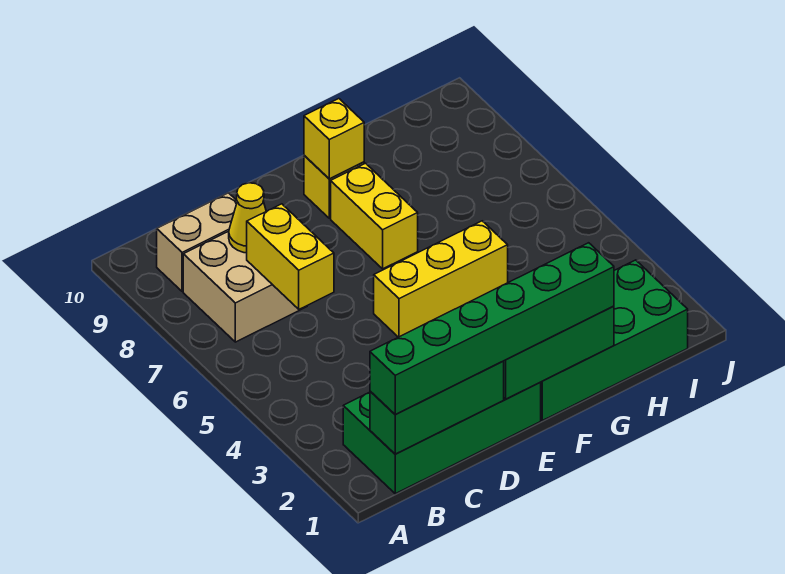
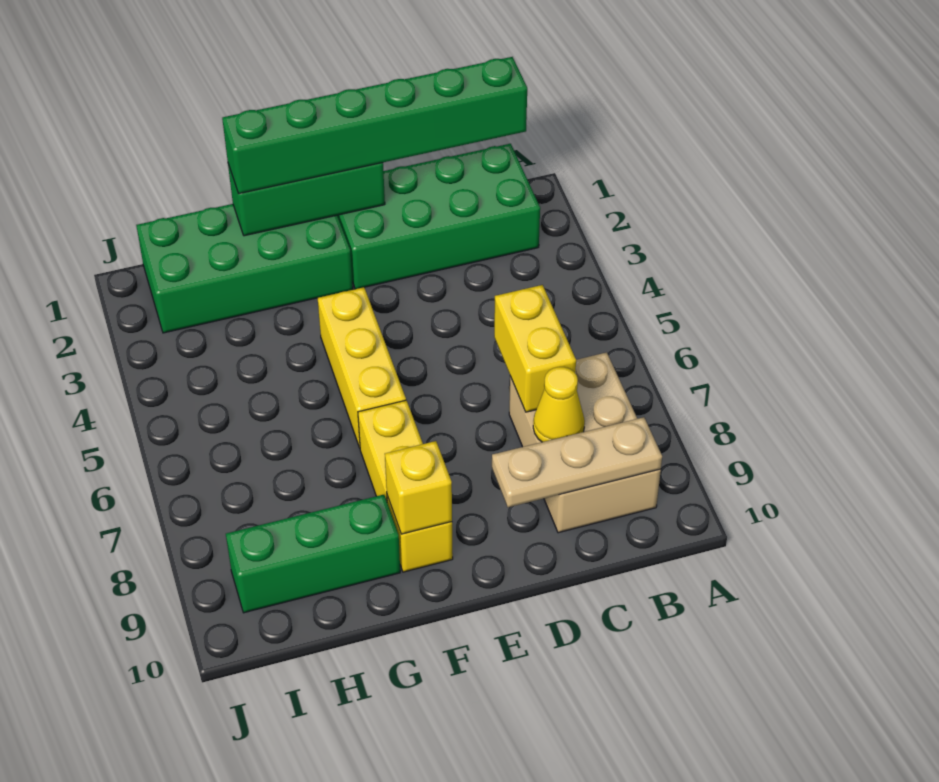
green 1x3 brick [370,361,504,454] -> green 1x3 brick moved to [226,495,400,613]
none -> tan 1x3 plate [492,417,662,507]
yellow 1x3 brick [374,221,508,337] -> yellow 1x3 brick turned to [318,287,406,448]

